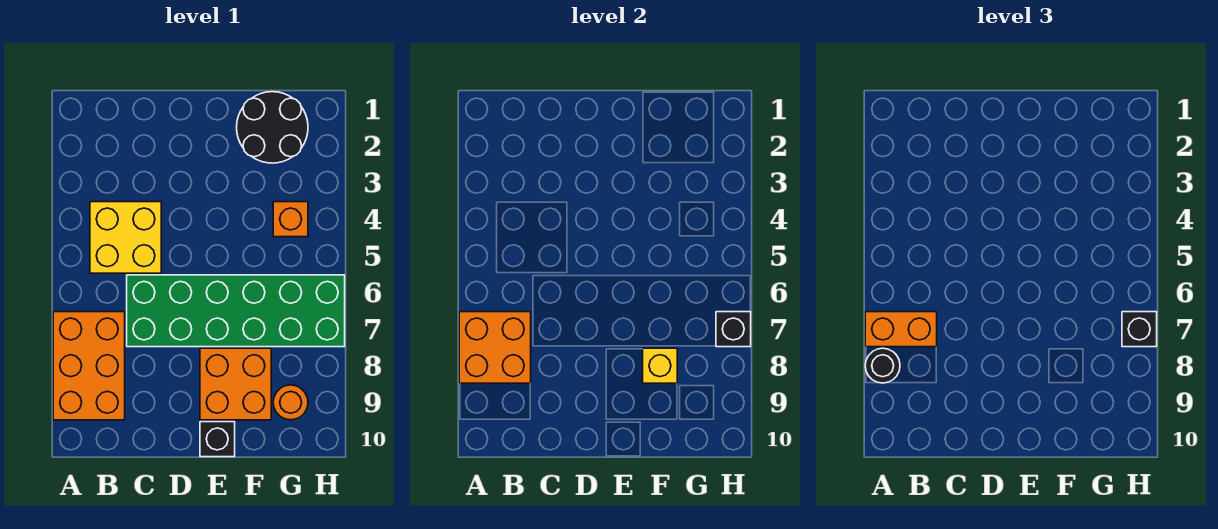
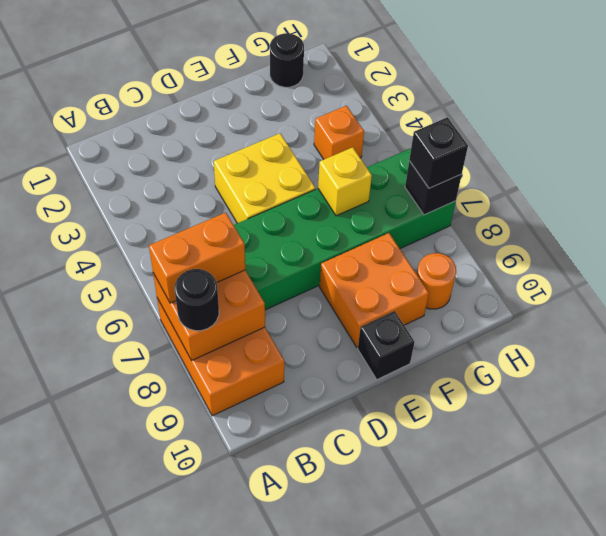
yellow 2x2 brick [90,202,161,273] -> yellow 2x2 brick moved to [214,133,315,223]
black 2x2 round brick [237,92,308,163] -> black 1x1 round brick [270,33,304,87]
yellow 1x1 brick [643,348,677,383] -> yellow 1x1 brick moved to [318,147,372,216]

